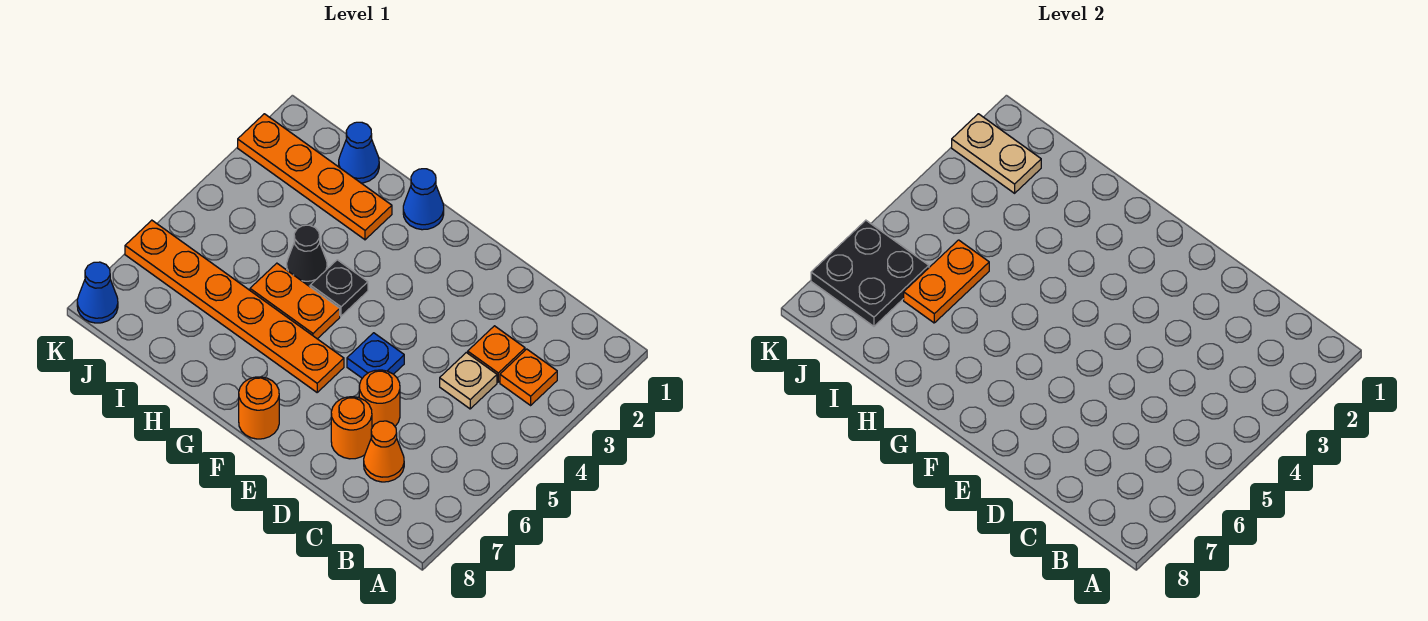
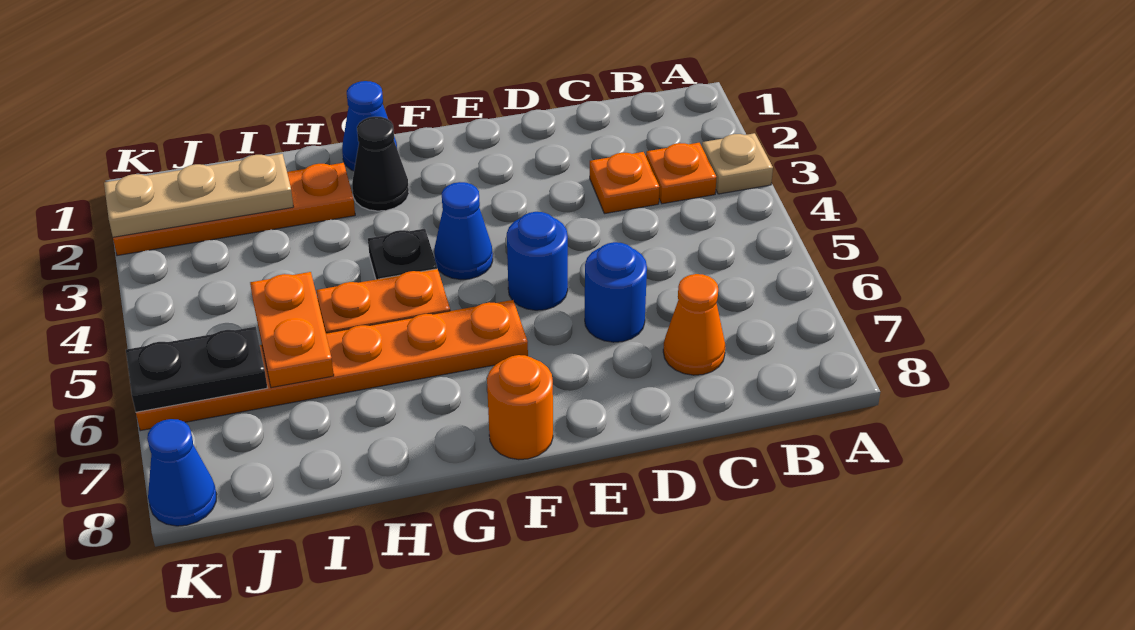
tan 1x1 plate [440,353,497,409] -> tan 1x1 plate moved to [702,133,773,194]
orange 1x1 round brick [359,370,400,427] -> blue 1x1 round brick [585,242,647,342]
orange 1x1 round brick [331,397,372,459] -> none
blue 1x1 plate [347,333,404,378] -> blue 1x1 round brick [507,212,568,310]
black 1x1 cone [287,225,327,286] -> black 1x1 cone moved to [352,117,409,211]
blue 1x1 cone [339,122,379,183] -> blue 1x1 cone moved to [434,182,493,279]
tan 1x2 plate [952,114,1041,193] -> tan 1x3 plate [104,154,293,237]
black 2x2 plate [811,220,929,326] -> black 1x2 plate [126,327,267,412]

